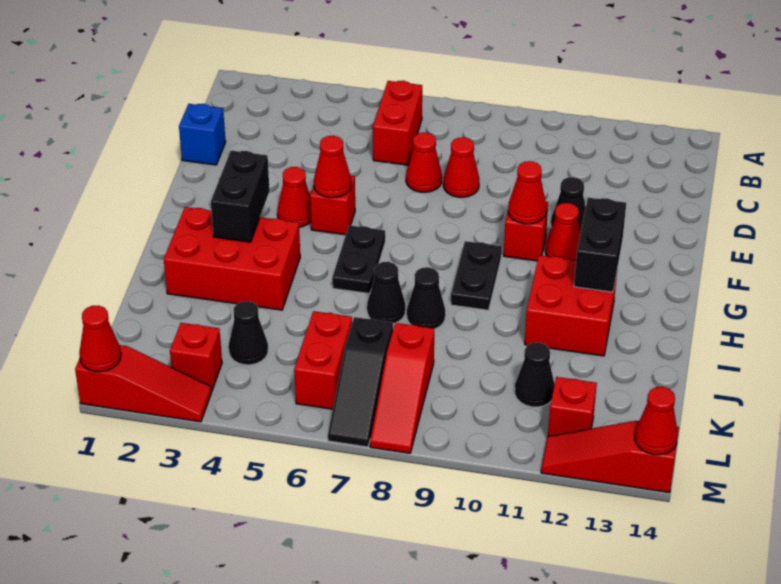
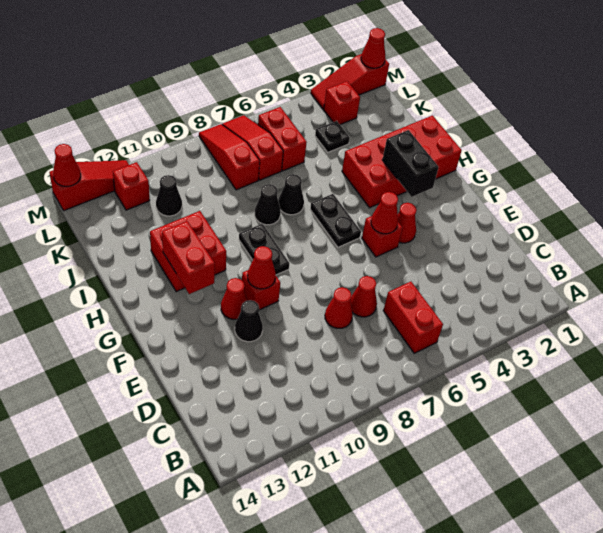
blue 1x1 brick [179,104,226,165] -> none
black 1x2 brick [574,198,626,292] -> red 1x2 brick [162,221,215,294]
red 2x3 brick [164,207,300,310] -> red 2x4 brick [342,116,462,208]
black 1x1 cone [229,301,268,365] -> black 1x1 plate [315,121,350,152]
black 1x3 slope [328,317,393,447] -> red 1x3 slope [222,115,283,180]

